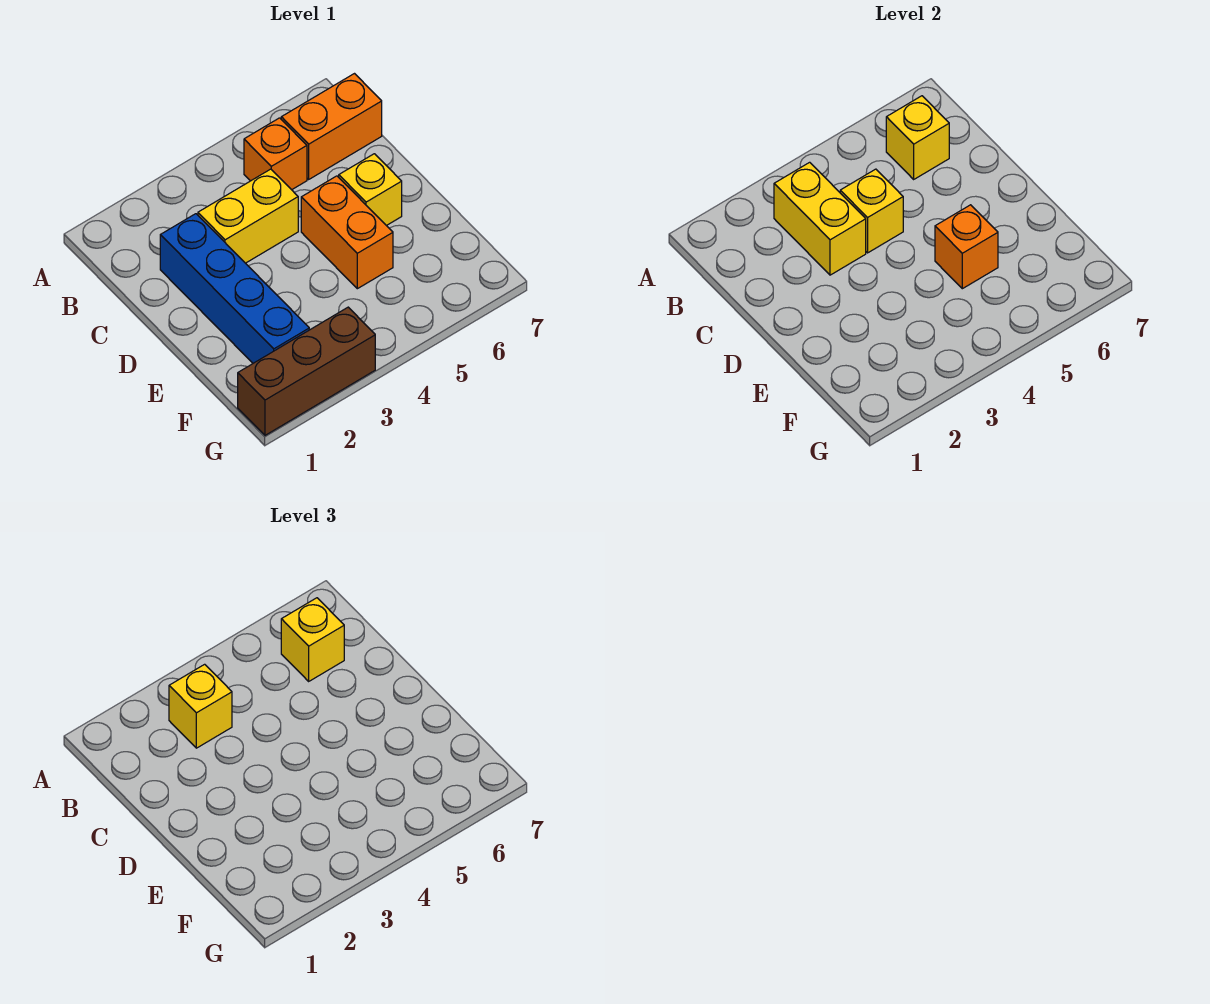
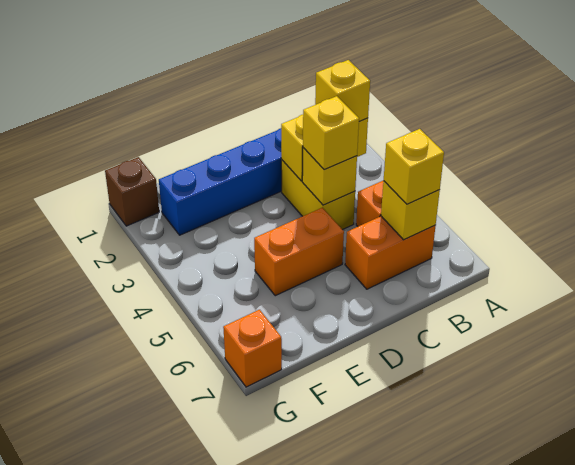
orange 1x2 brick [281,74,382,179] -> orange 1x2 brick turned to [345,216,436,289]
yellow 1x1 brick [339,154,402,226] -> yellow 1x1 brick moved to [303,96,359,170]
orange 1x1 brick [935,205,998,289] -> orange 1x1 brick moved to [223,310,282,387]
brown 1x3 brick [238,307,375,435] -> brown 1x1 brick [105,157,159,226]

